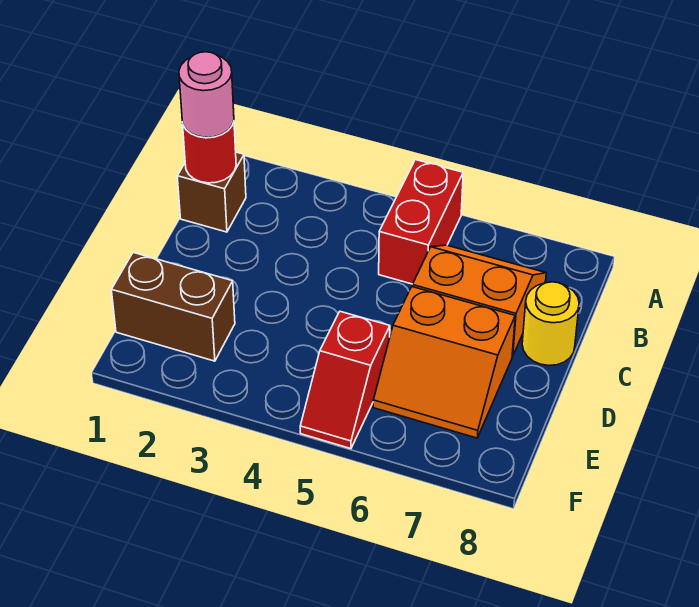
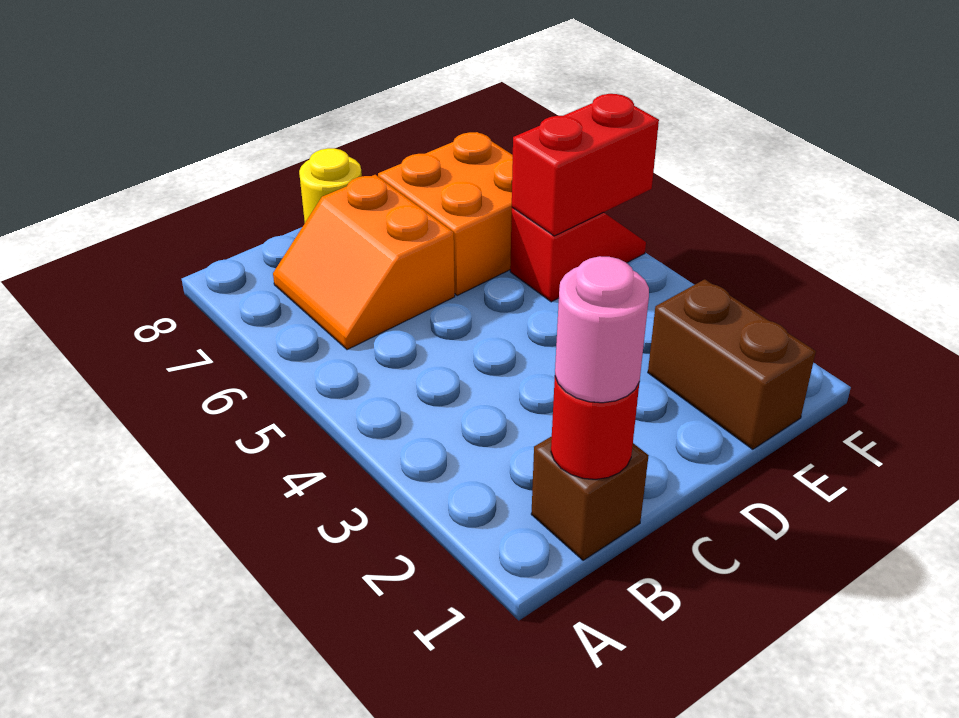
red 1x2 brick [379,160,463,284] -> red 1x2 brick moved to [512,94,659,236]
orange 2x2 slope [373,287,515,438] -> orange 2x2 brick [378,132,513,295]

